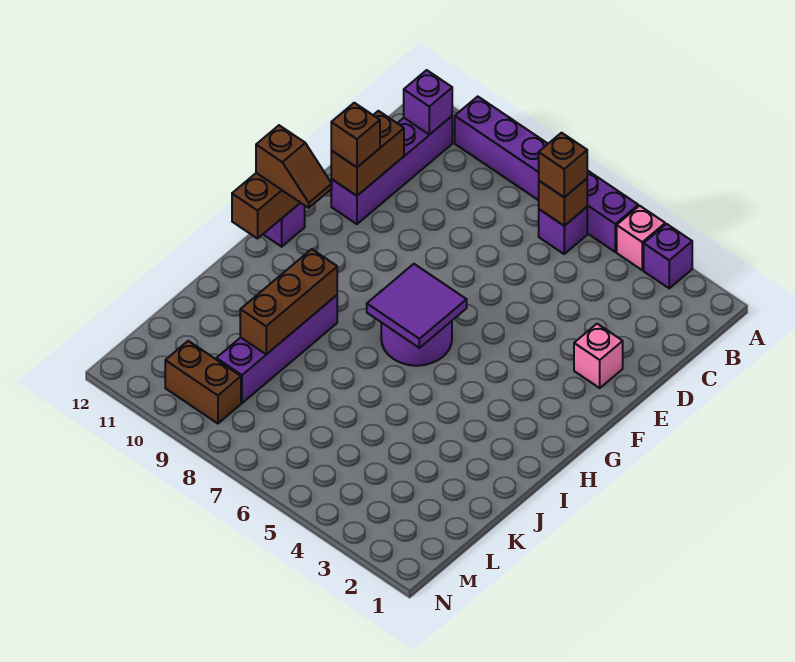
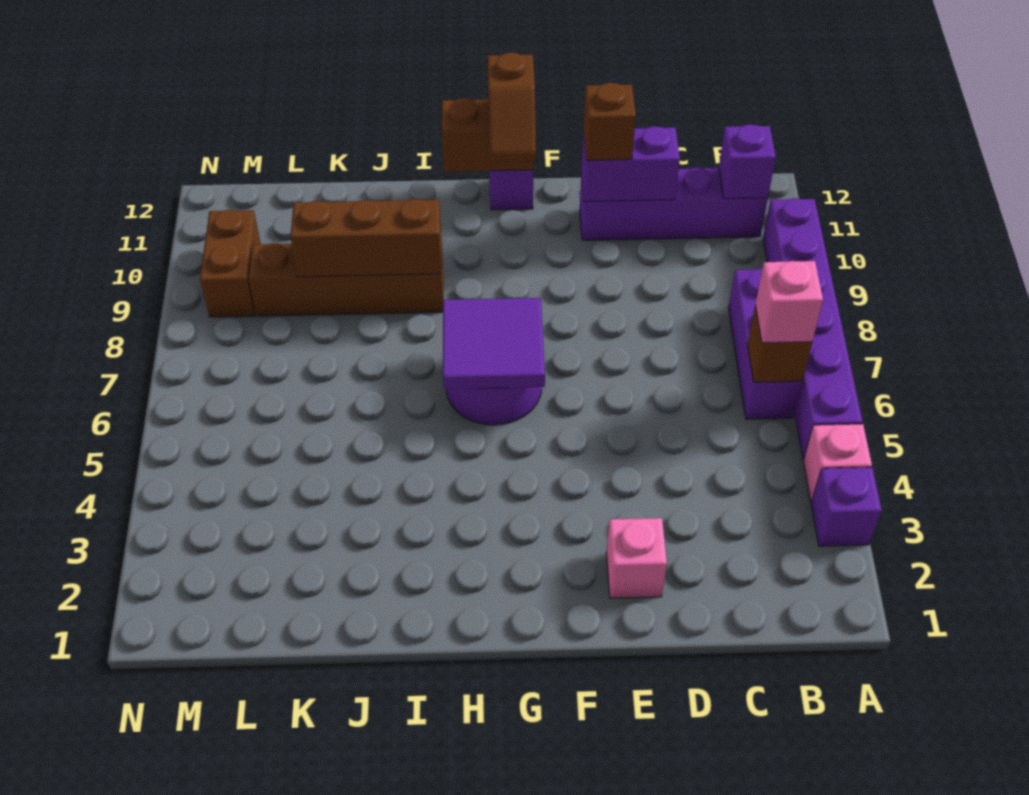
purple 1x1 brick [539,207,587,254] -> purple 1x3 brick [728,269,802,419]
brown 1x1 brick [539,133,587,197] -> pink 1x1 brick [755,261,823,343]
brown 1x2 brick [331,111,404,196] -> purple 1x2 brick [582,126,680,202]
purple 1x4 brick [216,295,337,403] -> brown 1x4 brick [249,243,444,316]

